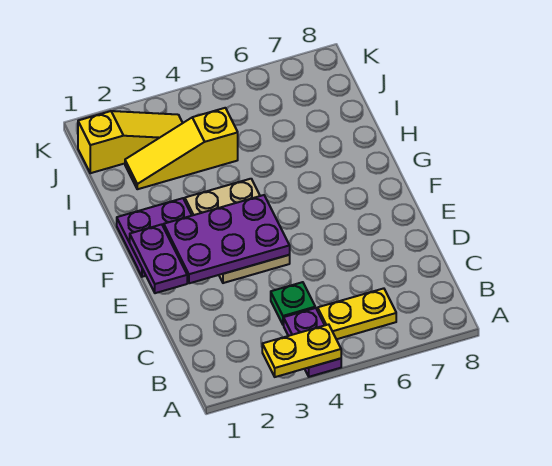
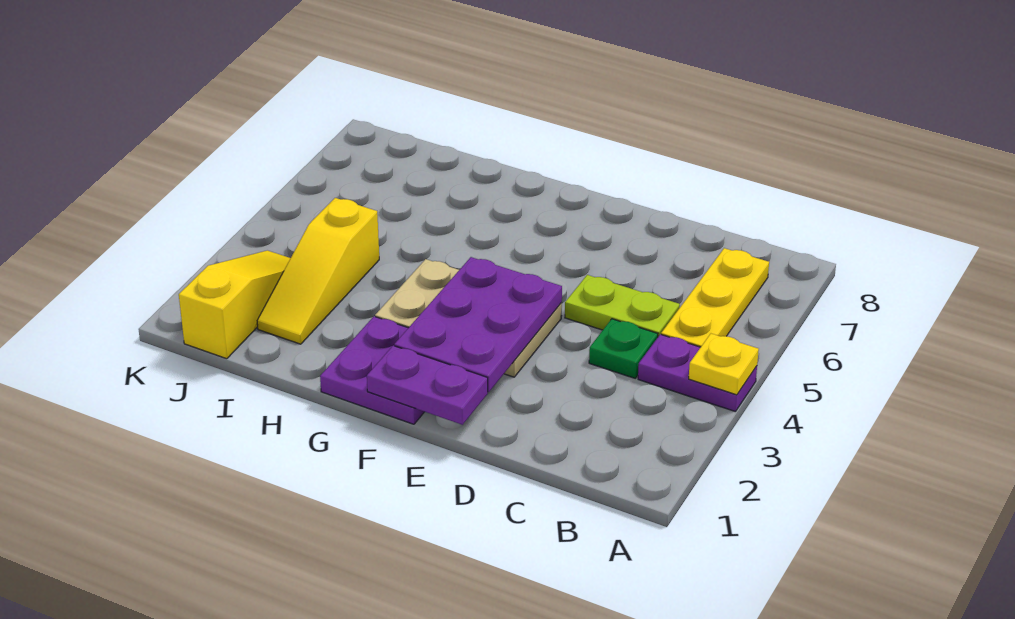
yellow 1x2 plate [262,324,341,377] -> yellow 1x1 plate [689,334,759,395]
yellow 1x2 plate [318,288,396,339] -> yellow 1x3 plate [661,248,769,347]
none -> lime 1x2 plate [565,275,680,337]

